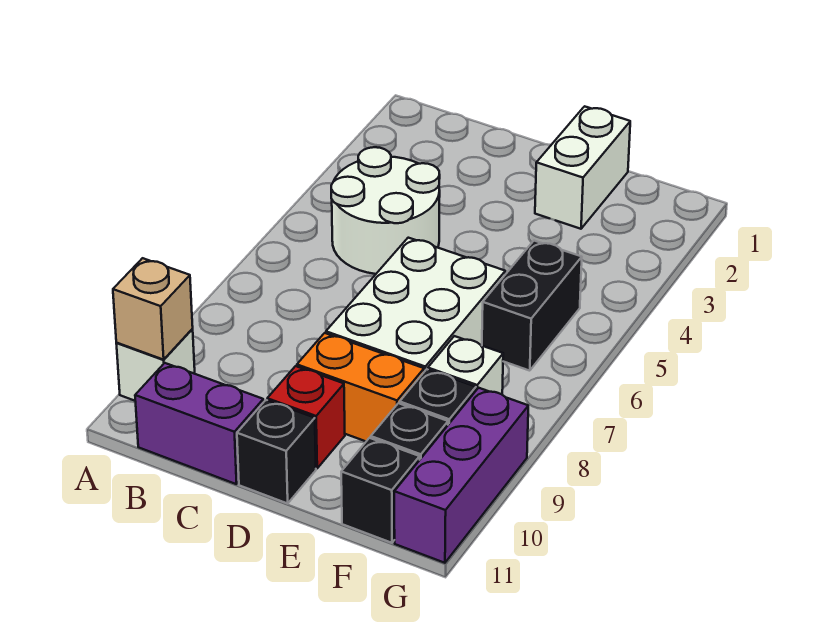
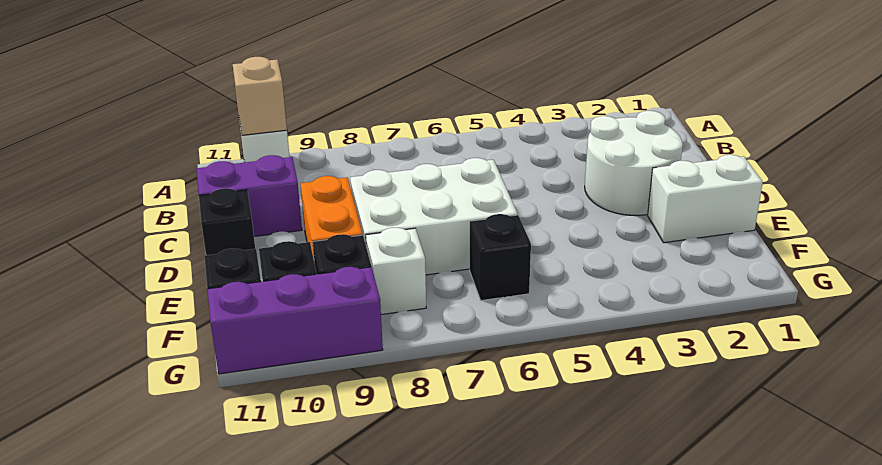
white 2x2 round brick [331,147,440,274] -> white 2x2 round brick moved to [585,111,683,215]
purple 1x2 brick [135,363,263,484] -> purple 1x2 brick turned to [196,155,302,236]
red 1x1 brick [267,366,345,468] -> none
black 1x2 brick [482,241,582,371] -> black 1x1 brick [470,214,531,301]

